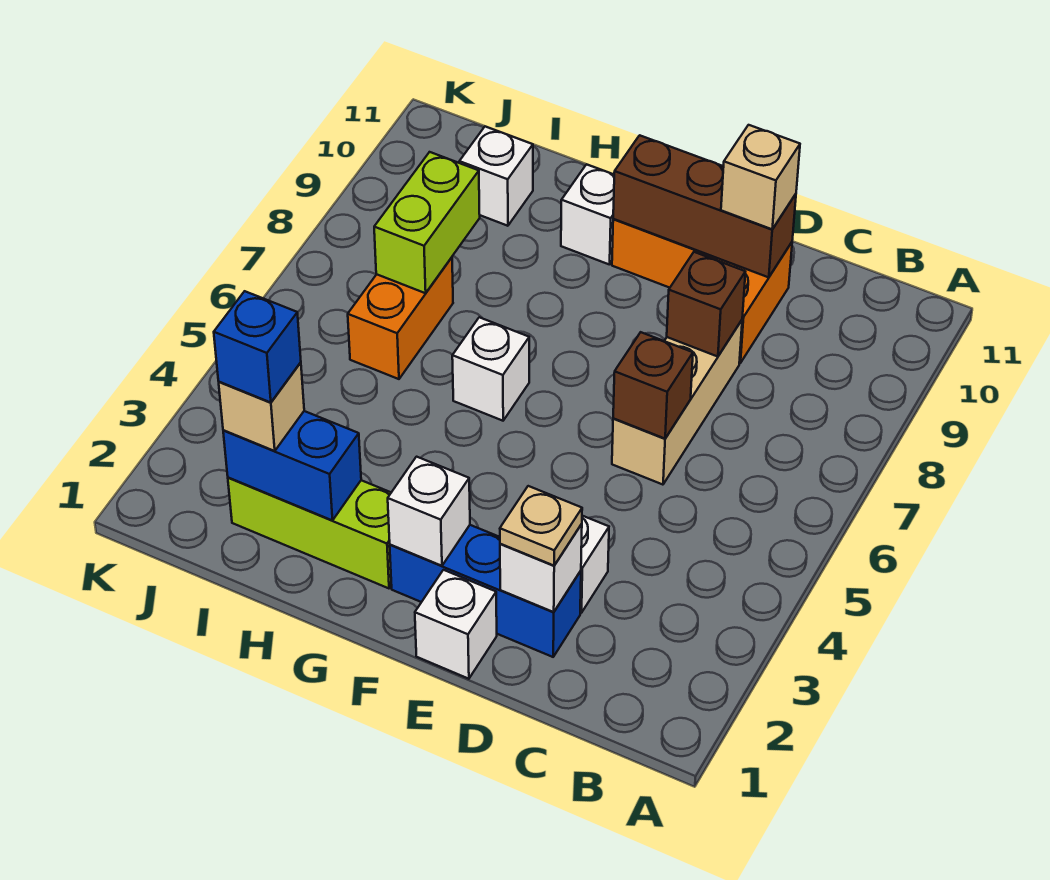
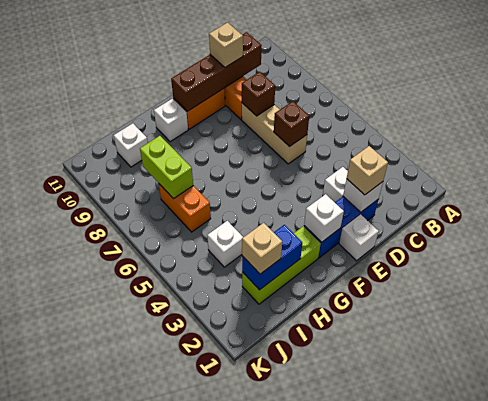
tan 1x1 plate [500,486,582,566] -> tan 1x1 brick [347,146,388,195]
brown 1x3 brick [613,135,796,277] -> brown 1x4 brick [171,32,262,111]
white 1x1 brick [452,317,529,421] -> white 1x1 brick moved to [207,221,243,267]
blue 1x1 brick [214,291,301,403] -> none

